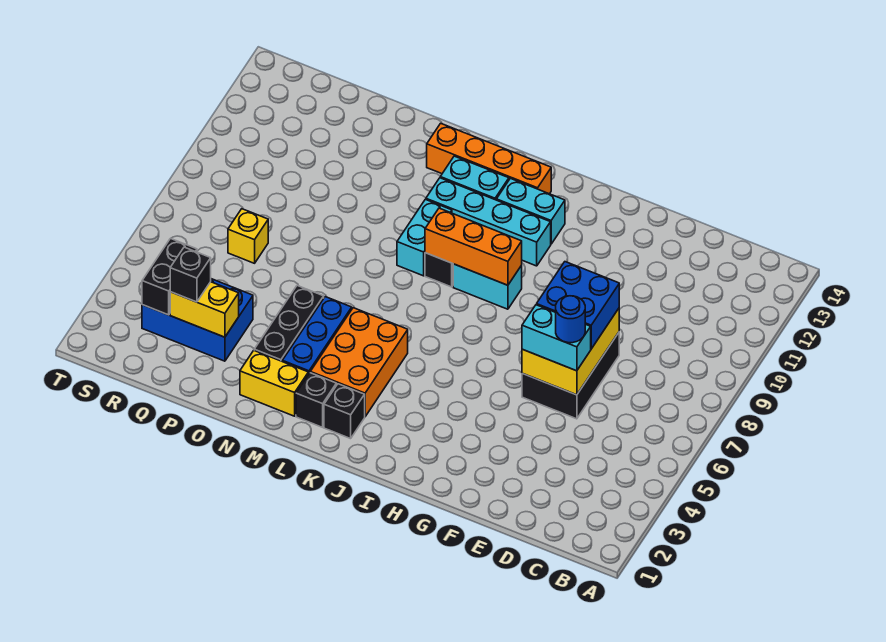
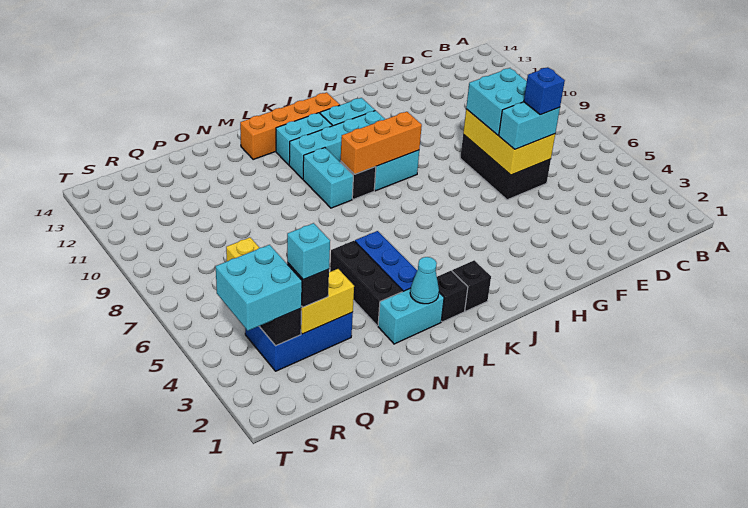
blue 1x1 round brick [556,296,585,343] -> blue 1x1 brick [524,67,565,115]
blue 2x2 brick [537,262,619,349] -> cyan 2x2 brick [466,68,527,135]
orange 2x3 brick [310,308,408,416] -> none
yellow 1x2 brick [240,351,308,416] -> cyan 1x2 brick [378,288,444,344]
none -> cyan 1x1 cone [410,257,439,304]
none -> cyan 1x1 brick [287,223,330,280]
none -> cyan 2x2 brick [216,245,302,331]

